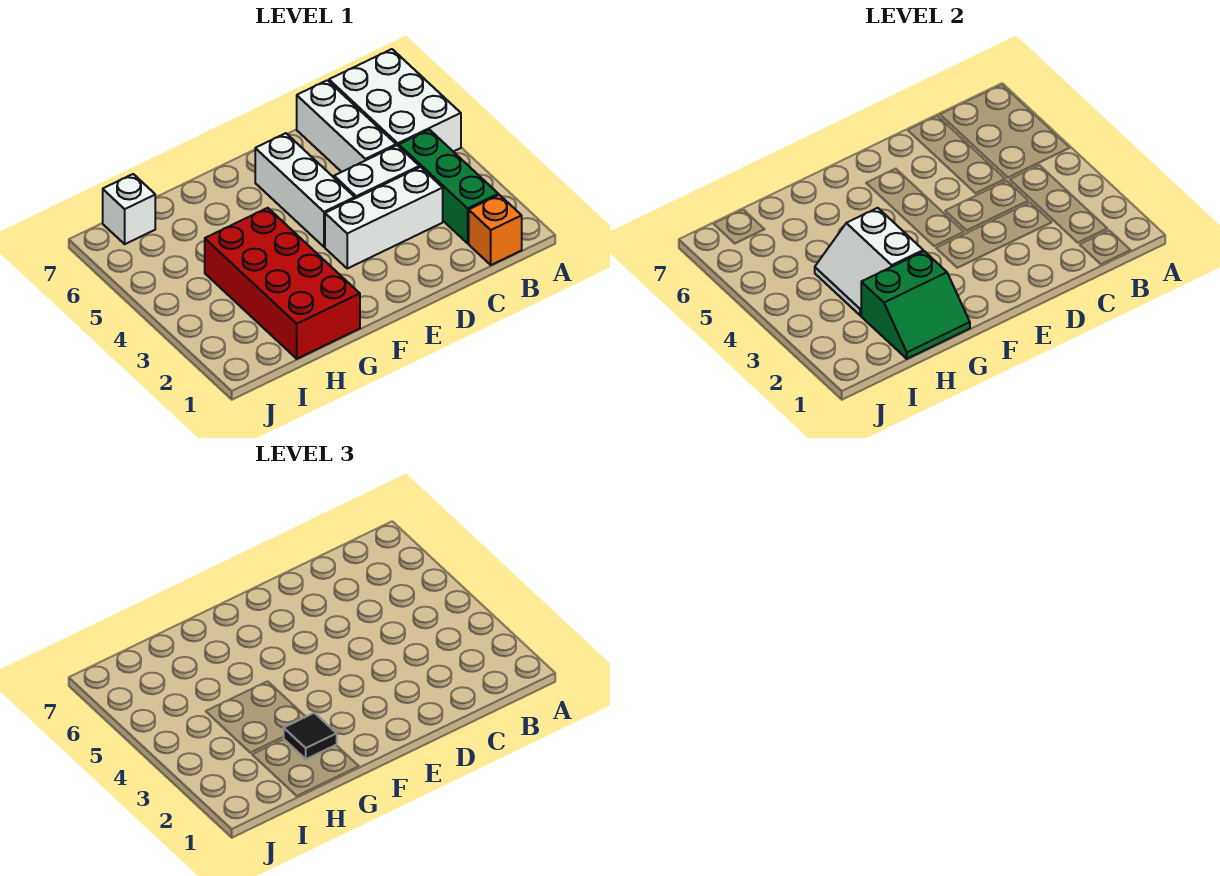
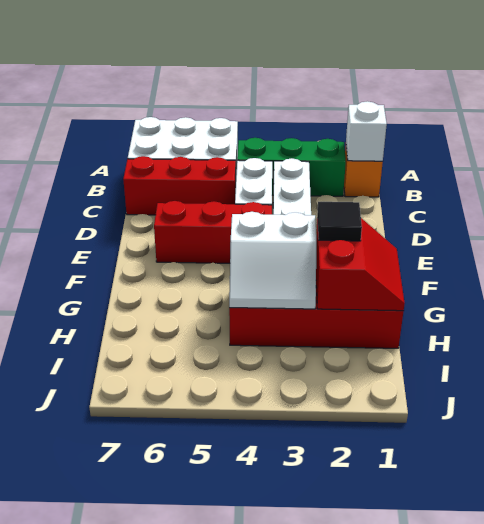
white 1x3 brick [297,80,396,172] -> red 1x3 brick [123,156,236,215]
white 1x3 brick [255,133,355,247] -> red 1x3 brick [154,201,272,263]
green 2x2 slope [861,251,970,359] -> red 2x2 slope [316,218,405,311]
white 1x1 brick [103,174,155,244] -> white 1x1 brick moved to [346,101,387,161]

